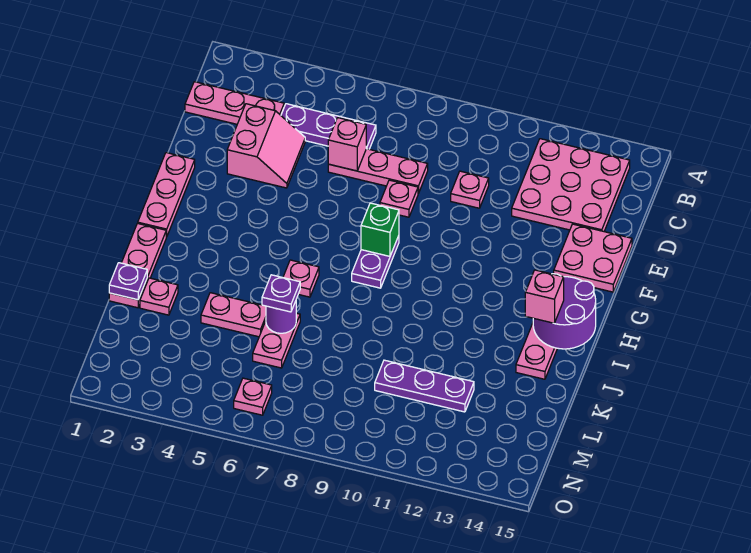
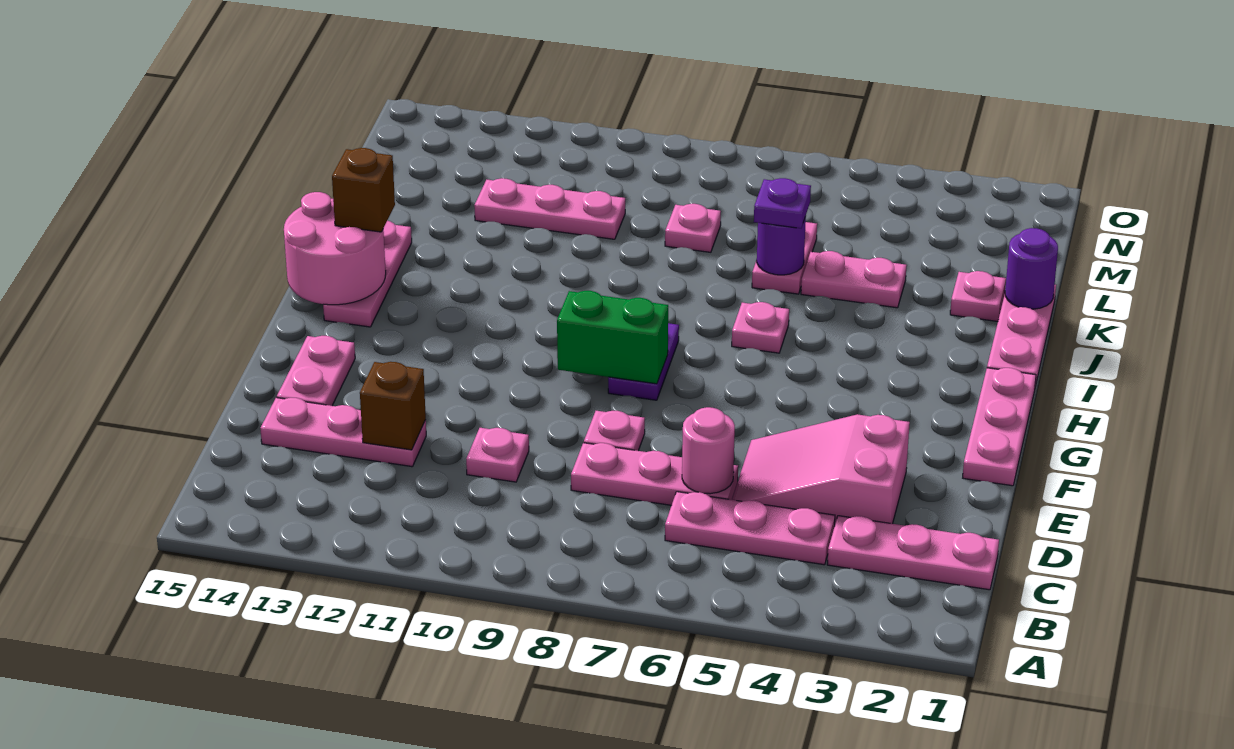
pink 3x3 plate [512,139,630,231] -> pink 1x3 plate [260,398,426,467]
purple 1x3 plate [281,104,376,149] -> pink 1x3 plate [665,492,835,565]
pink 2x2 slope [227,104,305,188] -> pink 2x3 slope [732,414,910,524]
pink 1x1 brick [328,118,366,171] -> pink 1x1 round brick [682,407,735,494]
none -> brown 1x1 brick [360,362,426,450]
pink 2x2 plate [554,224,632,292] -> pink 1x2 plate [277,336,355,406]
green 1x1 brick [361,203,399,256] -> green 1x2 brick [557,291,668,384]
purple 2x2 round brick [533,274,596,349] -> pink 2x2 round brick [284,192,386,305]
pink 1x1 brick [525,270,564,323] -> brown 1x1 brick [332,148,395,232]
purple 1x1 plate [109,263,147,300] -> purple 1x1 round brick [1005,228,1058,309]
purple 1x3 plate [375,360,474,412] -> pink 1x3 plate [474,178,625,239]
pink 1x1 plate [234,378,272,415] -> pink 1x1 plate moved to [665,204,721,252]

